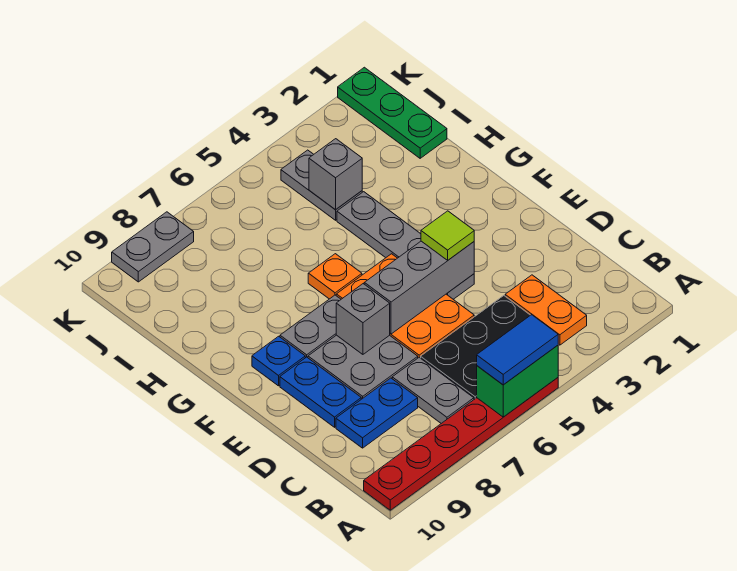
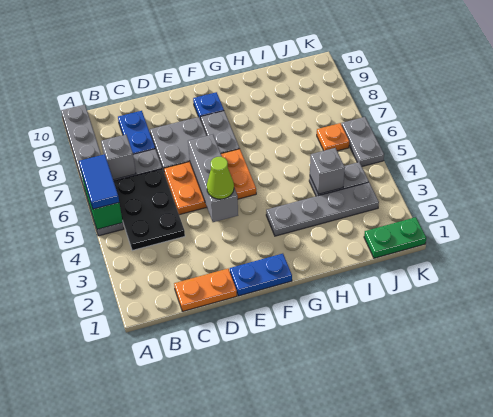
red 1x6 plate [364,378,558,510] -> grey 1x6 plate [61,105,124,236]
orange 1x2 plate [505,275,587,345] -> orange 1x2 plate moved to [174,269,237,311]
blue 1x2 plate [280,357,361,427] -> blue 1x2 plate moved to [230,254,292,296]
grey 1x4 plate [337,192,474,299] -> grey 1x4 plate moved to [266,182,379,236]
lime 1x1 tile [421,211,474,260] -> lime 1x1 cone [207,157,234,199]
grey 1x1 brick [336,284,390,354] -> grey 1x1 brick moved to [101,135,136,180]
orange 1x1 plate [308,254,362,299] -> orange 1x1 plate moved to [317,123,349,151]
green 1x3 plate [338,67,447,158] -> green 1x2 plate [364,217,426,258]
grey 1x2 plate [112,212,194,282] -> grey 1x2 plate moved to [342,117,384,166]

